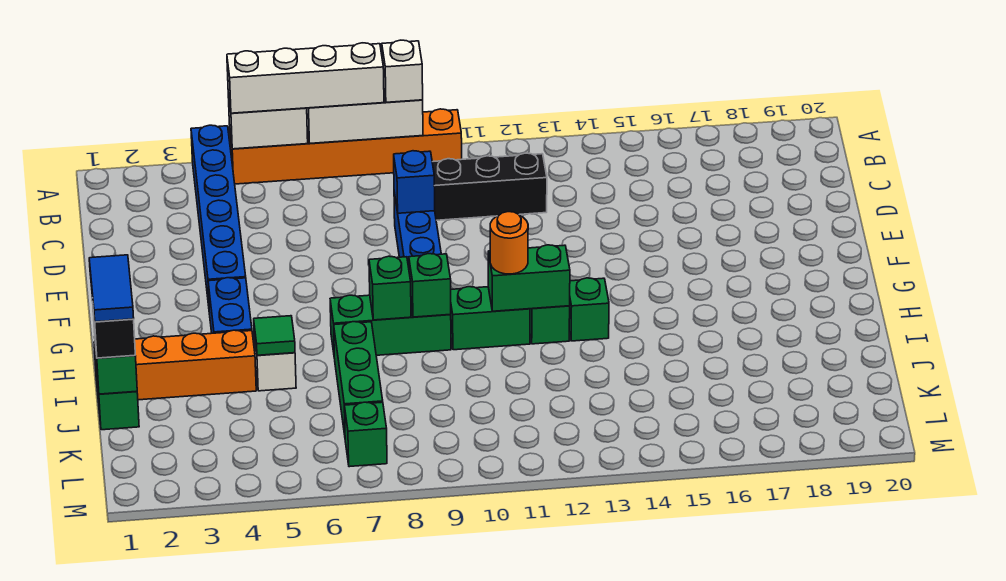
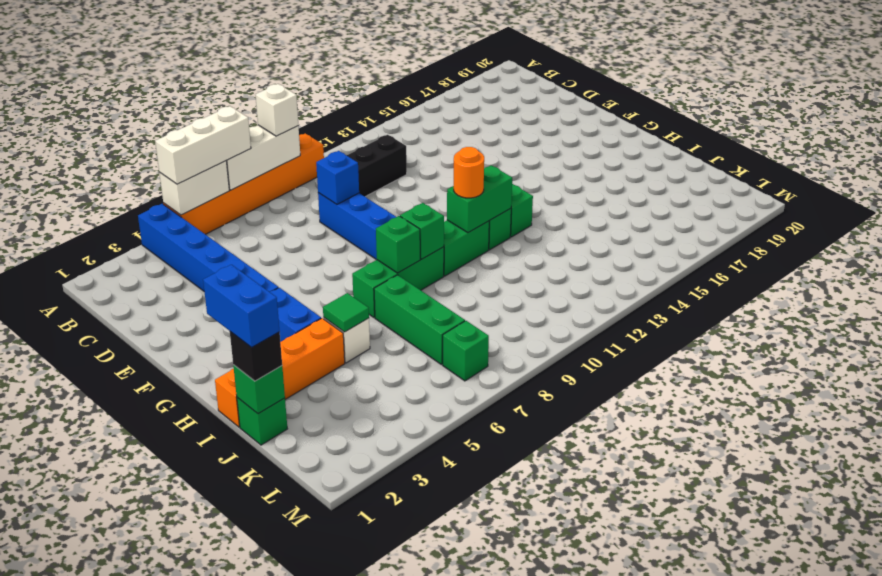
white 1x4 brick [227,43,384,113] -> white 1x3 brick [155,106,251,184]
blue 1x2 tile [89,255,134,322] -> blue 1x2 brick [203,265,280,348]

